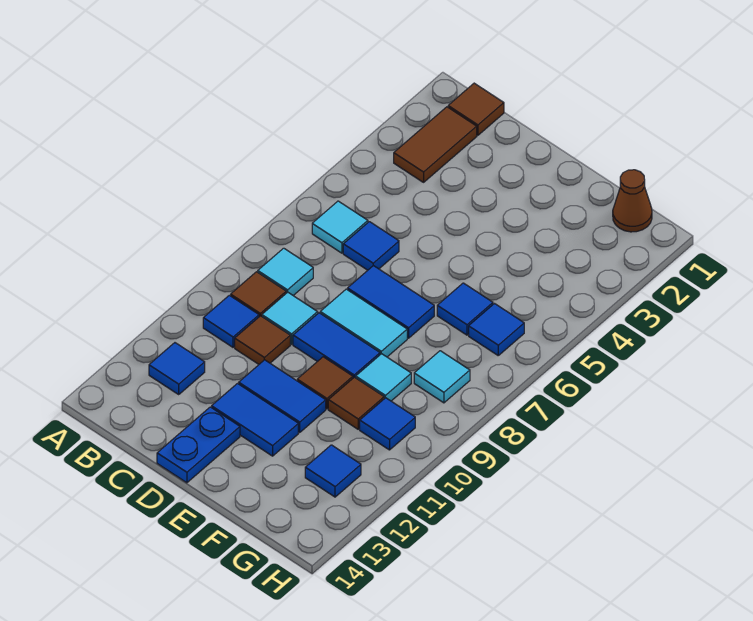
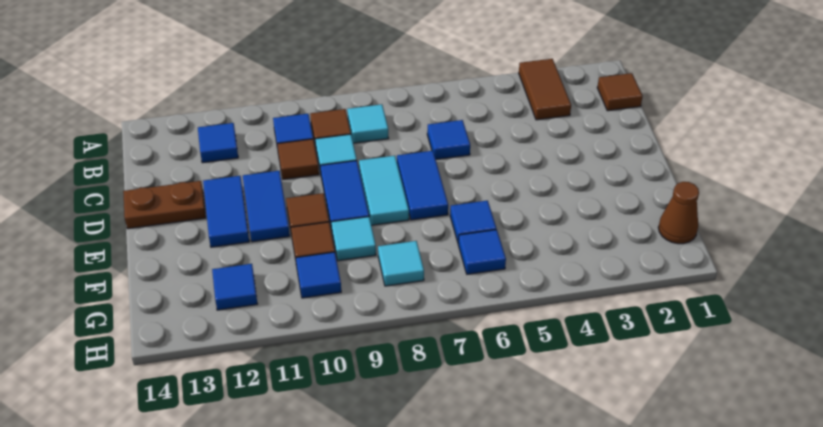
brown 1x2 tile [394,107,477,182] -> brown 1x2 tile turned to [519,59,571,120]
cyan 1x1 tile [312,201,368,253] -> none
blue 1x2 plate [157,407,240,483] -> brown 1x2 plate [123,181,206,229]

